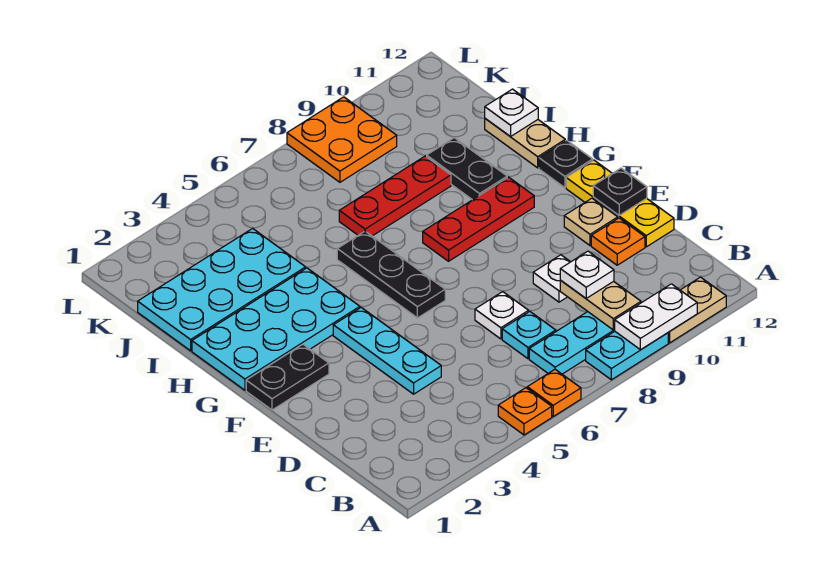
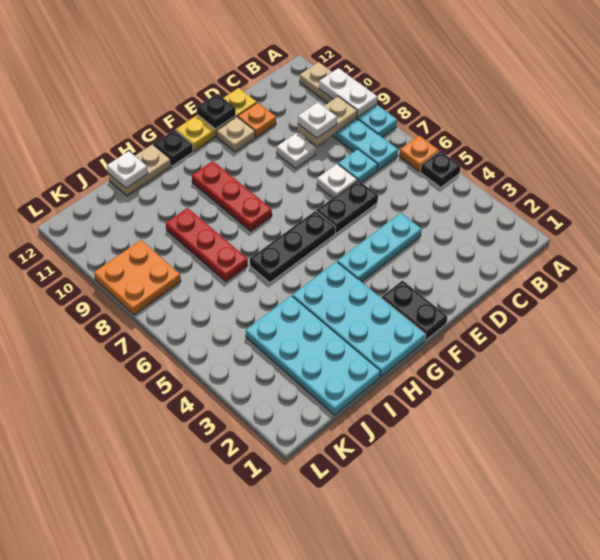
orange 1x1 plate [498,388,552,435] -> black 1x1 plate [420,151,461,187]
black 1x2 plate [427,138,507,200] -> black 1x2 plate moved to [316,180,378,233]

